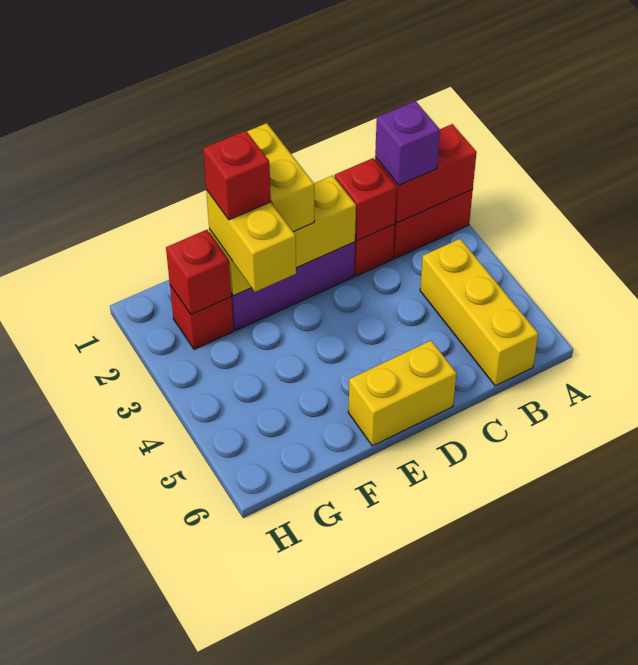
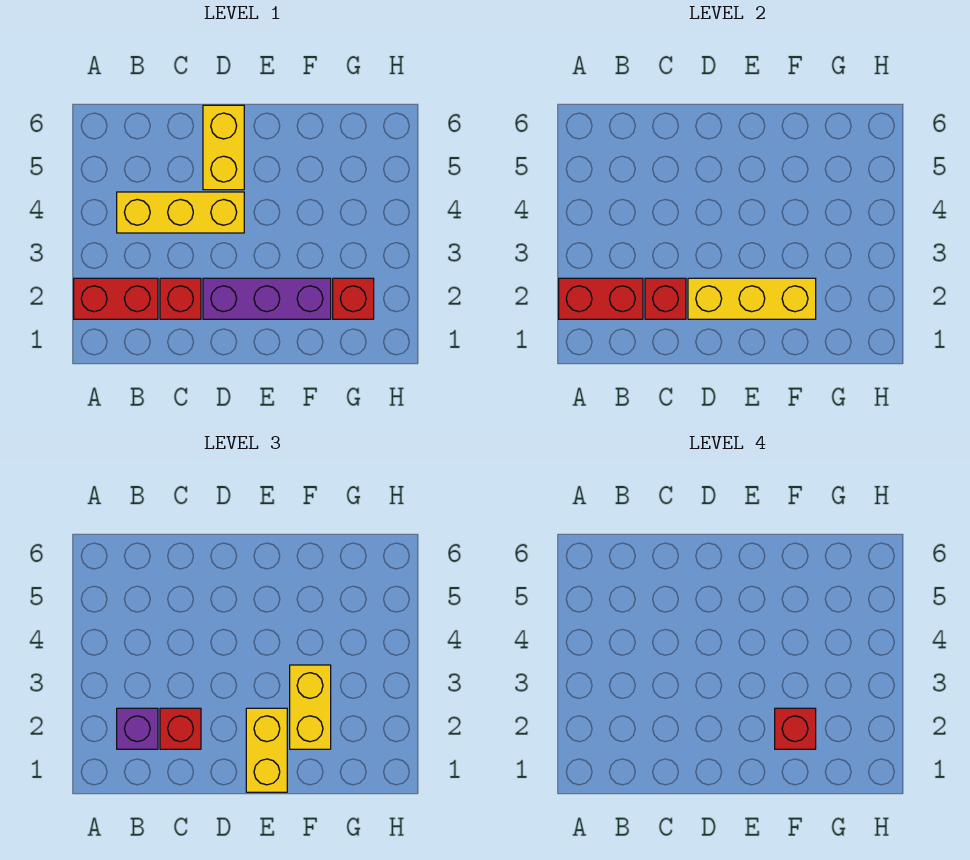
yellow 1x3 brick [420,239,538,386] -> yellow 1x3 brick turned to [117,192,244,233]
yellow 1x2 brick [348,341,456,446] -> yellow 1x2 brick turned to [203,105,244,190]
red 1x1 brick [166,230,231,315] -> red 1x1 brick moved to [160,708,201,749]

